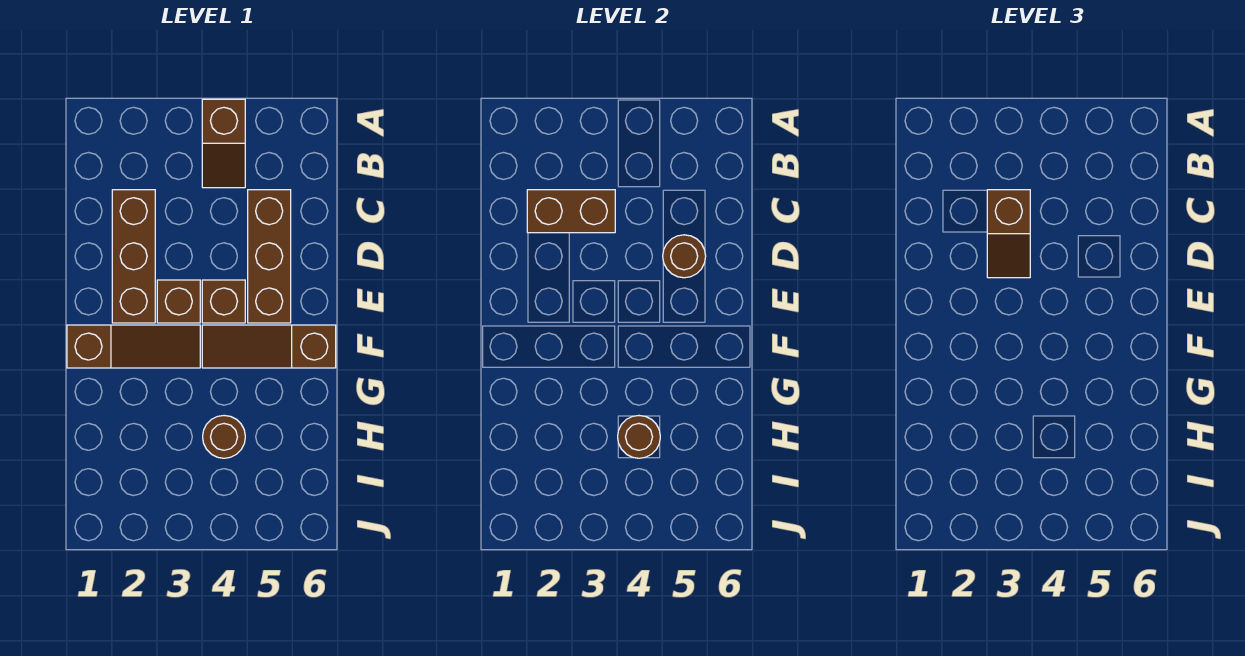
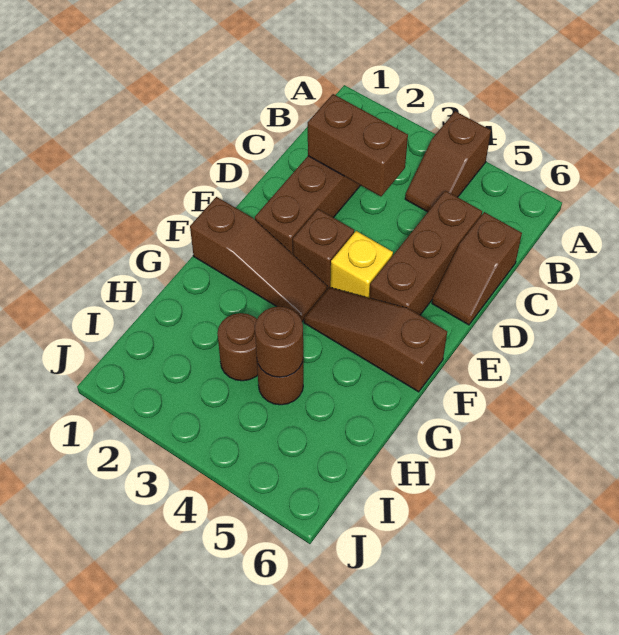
brown 1x2 slope [987,190,1030,278] -> brown 1x2 slope moved to [432,212,522,325]
brown 1x1 round brick [663,235,706,278] -> brown 1x1 round brick moved to [217,313,258,381]
brown 1x1 brick [202,280,245,323] -> yellow 1x1 brick [330,231,393,298]

